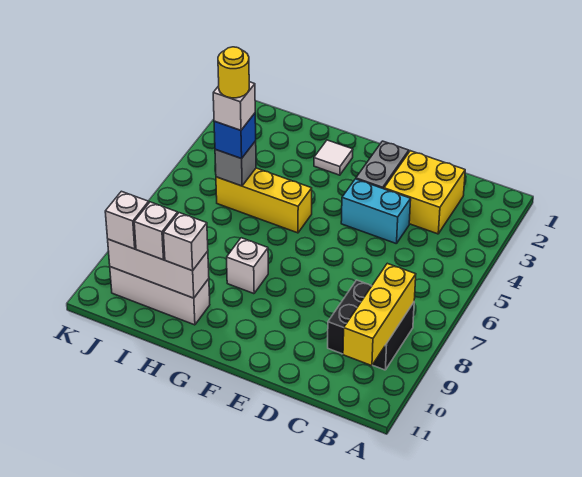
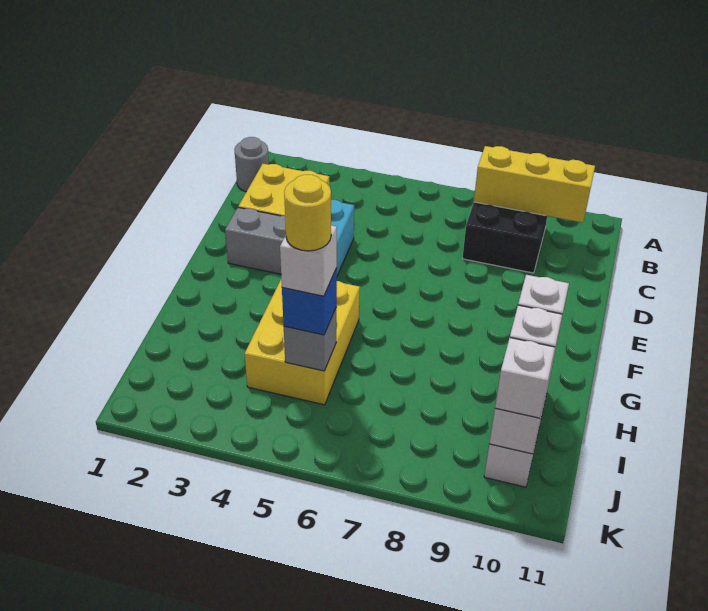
none -> grey 1x1 round brick [234,137,269,192]
white 1x1 tile [314,140,353,175] -> none
yellow 1x3 brick [216,168,312,233] -> yellow 2x3 brick [245,280,360,405]
white 1x1 brick [227,238,268,294] -> none

